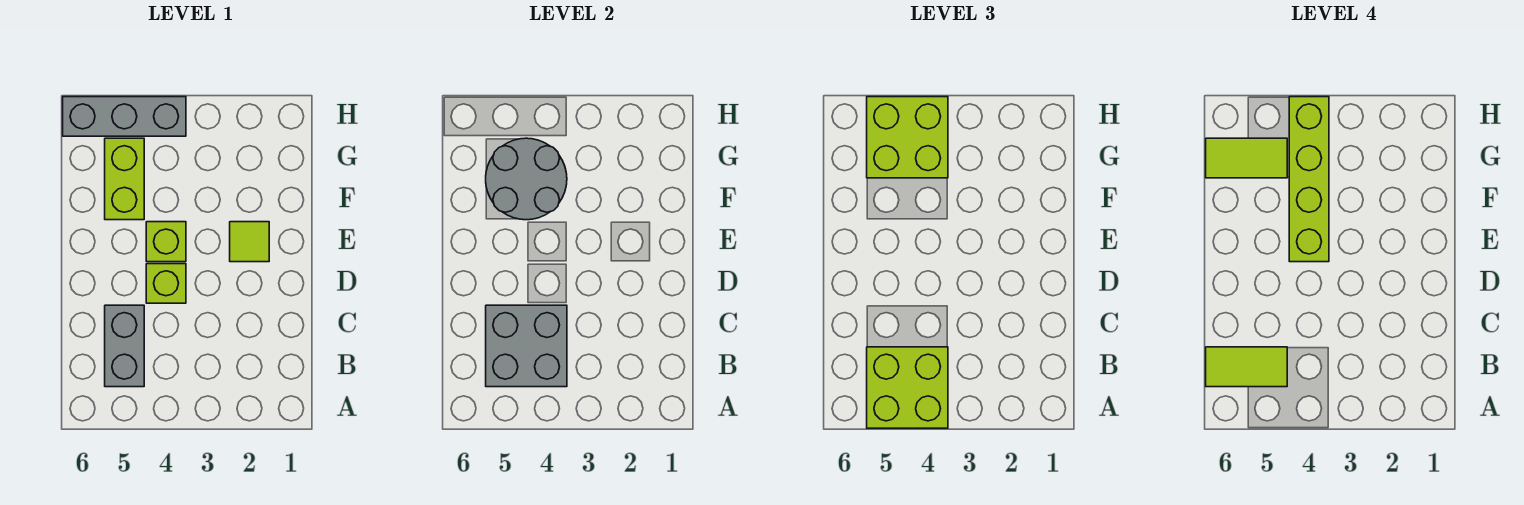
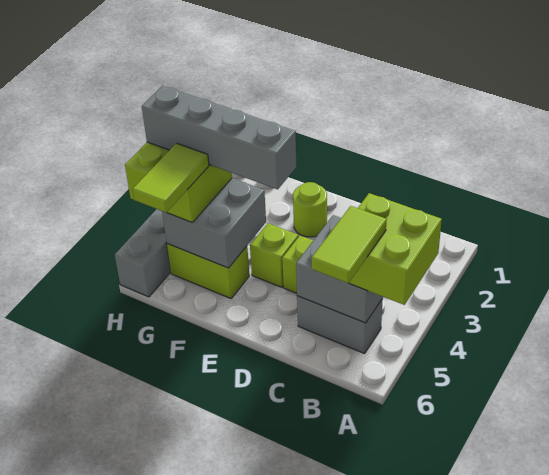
lime 1x1 tile [230,222,269,262] -> lime 1x1 round brick [293,182,327,237]
lime 1x4 brick [1289,97,1329,262] -> grey 1x4 brick [142,86,297,189]
grey 2x2 round brick [486,138,567,220] -> grey 2x2 brick [162,178,266,268]

